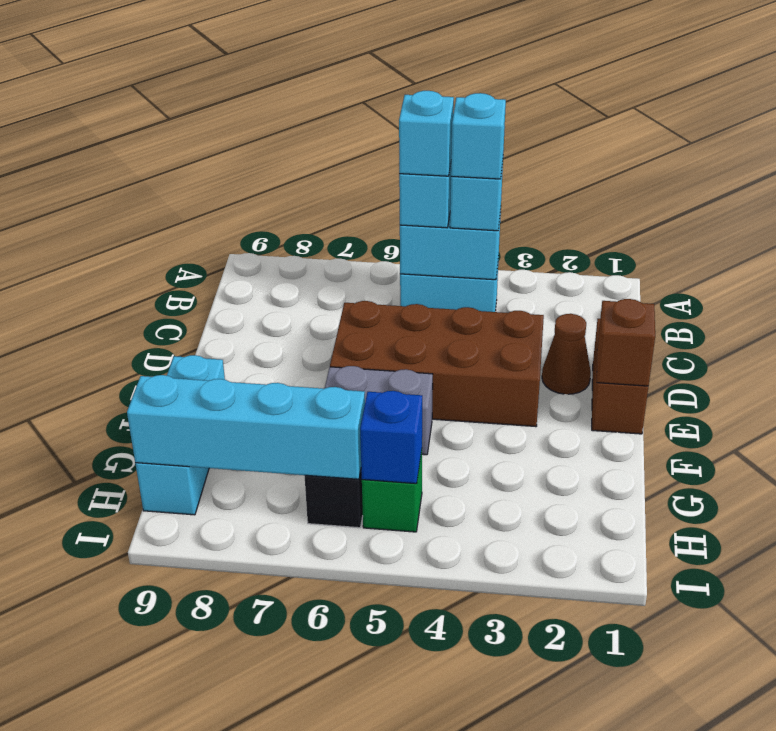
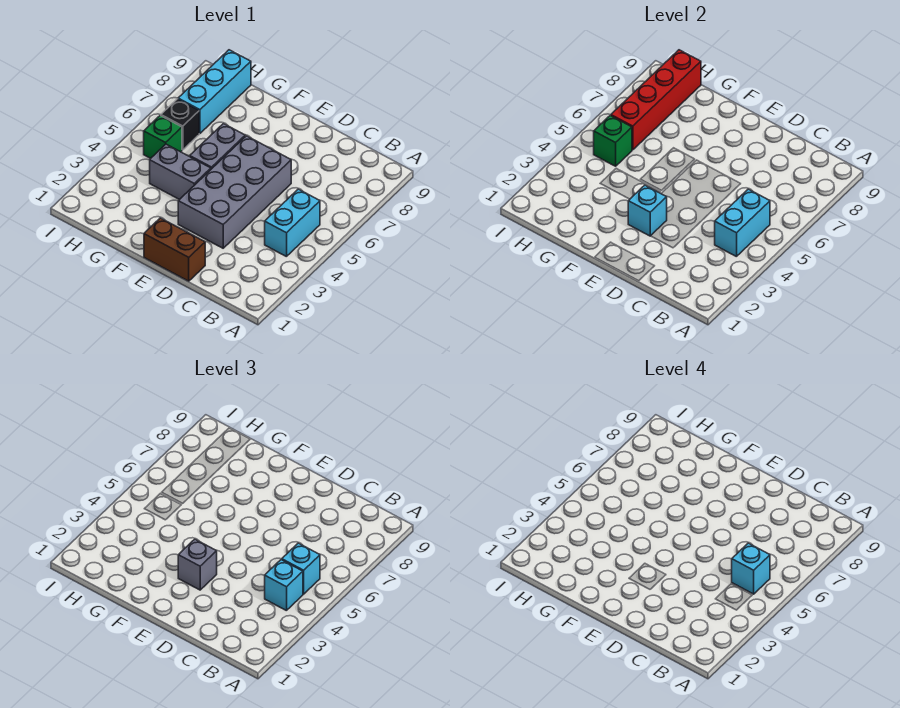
cyan 1x1 brick [451,93,506,179] -> cyan 1x1 brick moved to [628,185,667,236]
brown 1x1 cone [542,314,591,394] -> none
brown 2x4 brick [330,301,544,427] -> grey 2x4 brick [178,136,291,248]
brown 1x1 brick [597,299,655,386] -> none
none -> grey 1x1 brick [178,539,217,590]
none -> grey 1x2 brick [150,144,211,200]
cyan 1x3 brick [135,355,225,515] -> cyan 1x3 brick turned to [178,50,251,133]
blue 1x1 brick [360,391,422,484] -> green 1x1 brick [594,116,632,166]
cyan 1x4 brick [127,375,365,479] -> red 1x4 brick [611,50,701,150]

